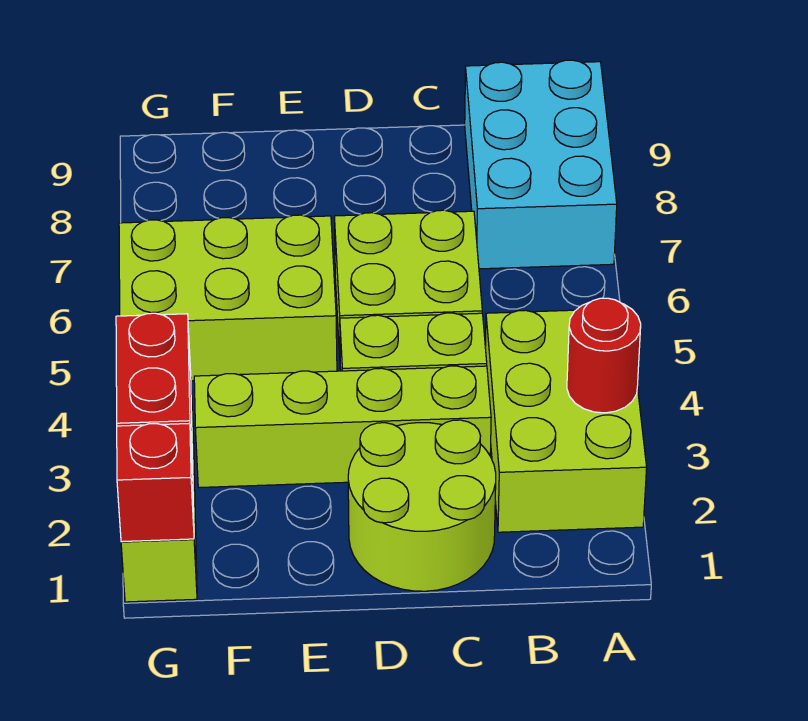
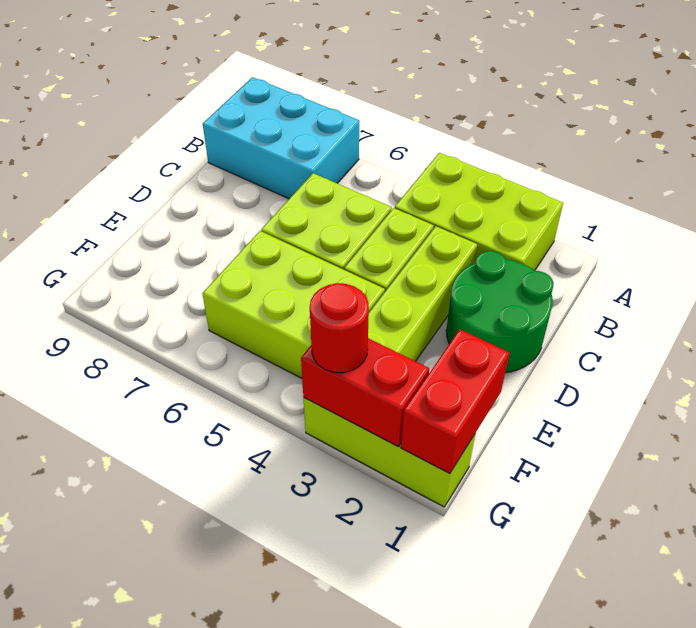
red 1x1 round brick [567,298,641,413] -> red 1x1 round brick moved to [310,283,369,373]
lime 2x2 round brick [348,420,496,591] -> green 2x2 round brick [446,251,554,373]
lime 2x3 brick [119,215,337,381] -> lime 2x3 brick turned to [202,231,385,378]
red 1x1 brick [117,423,194,542] -> red 1x2 brick [401,330,509,473]

